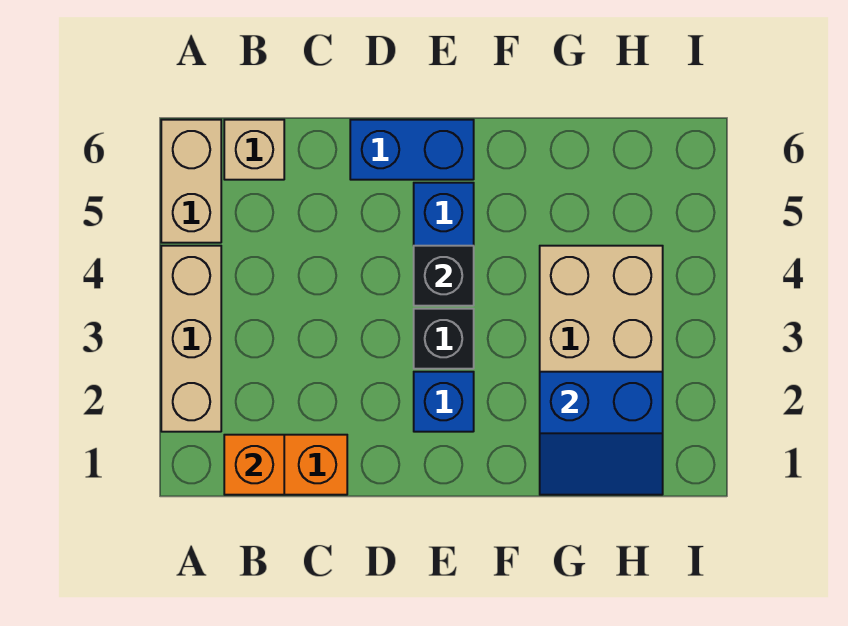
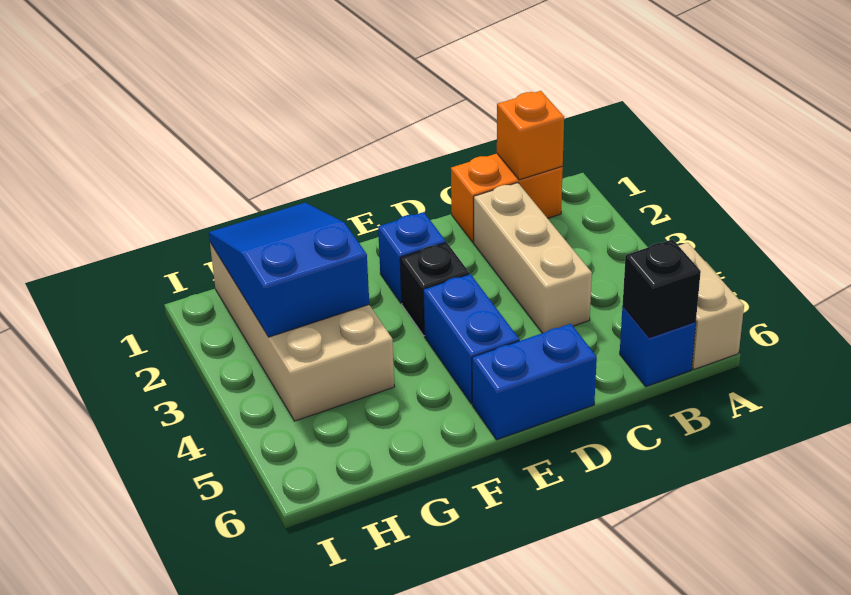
tan 1x3 brick [161,246,221,432] -> tan 1x3 brick moved to [474,183,592,333]
tan 1x1 brick [224,120,284,180] -> blue 1x1 brick [620,306,696,387]
black 1x1 brick [414,246,474,306] -> black 1x1 brick moved to [623,239,701,338]
blue 2x2 slope [540,372,663,495] -> blue 2x3 slope [209,203,369,337]

